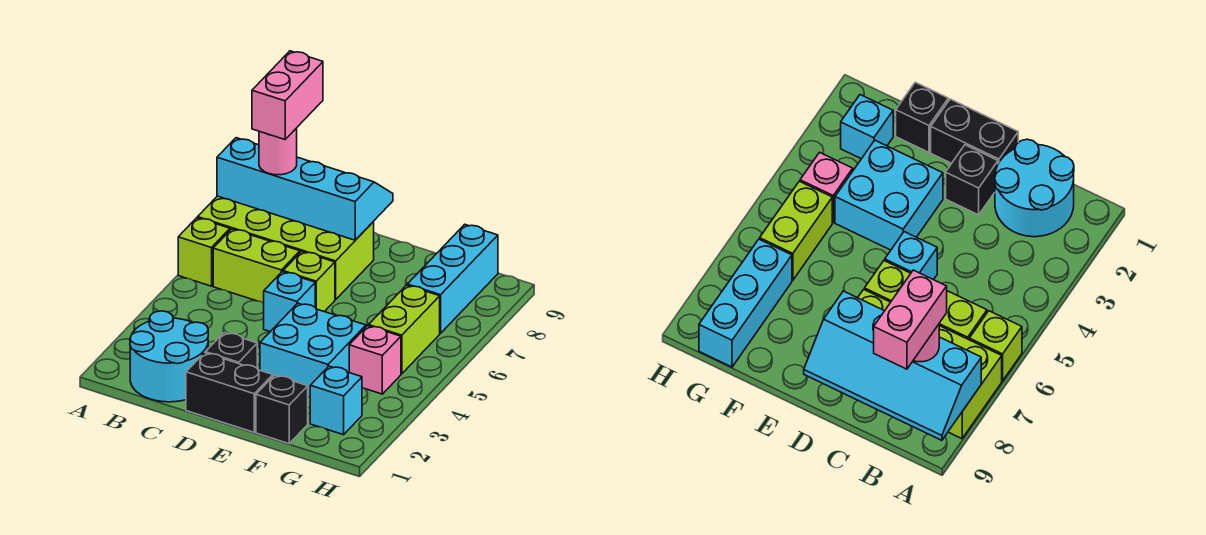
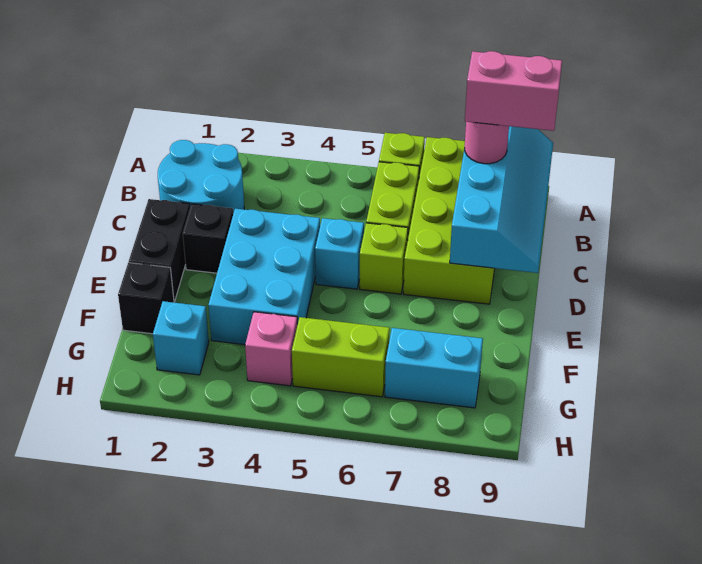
cyan 2x2 brick [260,303,366,397] -> cyan 2x3 brick [208,209,320,345]
cyan 1x3 brick [407,224,498,333] -> cyan 1x2 brick [385,328,483,408]

